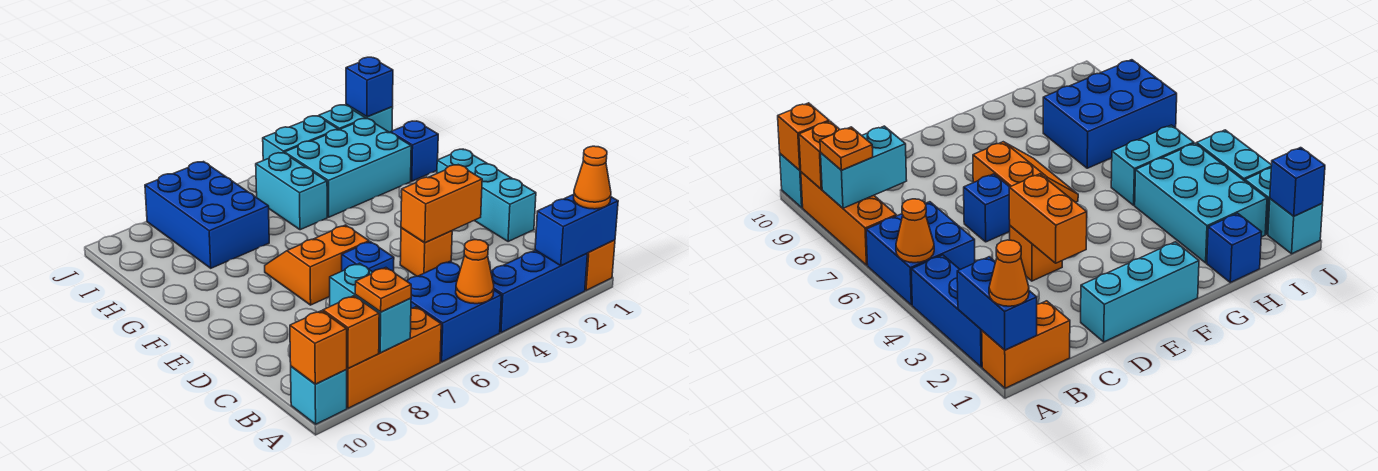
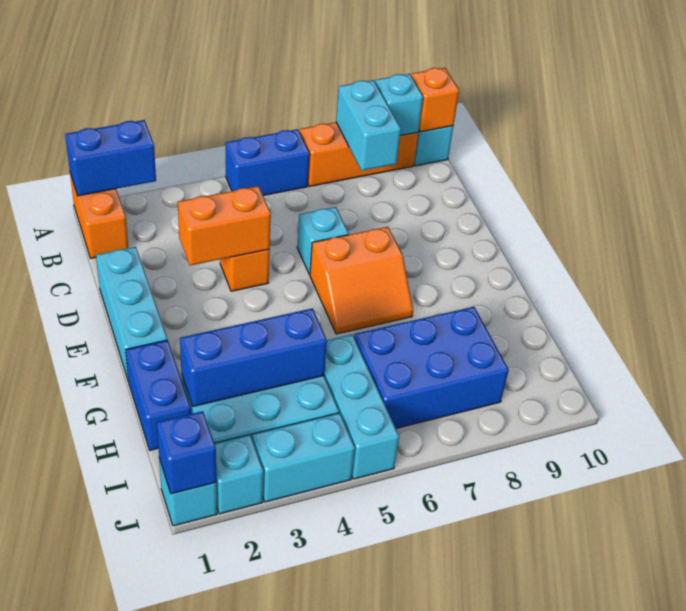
orange 1x1 cone [574,146,611,209] -> none
blue 1x3 brick [491,250,587,333] -> blue 1x3 brick moved to [180,308,327,406]
blue 2x2 brick [407,262,501,362] -> blue 1x2 brick [225,129,310,195]
orange 1x1 cone [456,240,494,304] -> none
orange 1x1 plate [355,268,411,312] -> none
orange 1x1 brick [323,296,379,368] -> cyan 1x1 brick [375,74,423,136]
blue 1x1 brick [342,242,394,272] -> cyan 1x1 brick [297,207,349,275]
blue 1x1 brick [391,121,438,181] -> blue 1x2 brick [126,340,191,450]
cyan 1x2 brick [256,153,327,230] -> cyan 1x3 brick [324,335,399,479]
blue 2x3 brick [145,162,269,268] -> blue 2x3 brick turned to [354,307,509,428]

